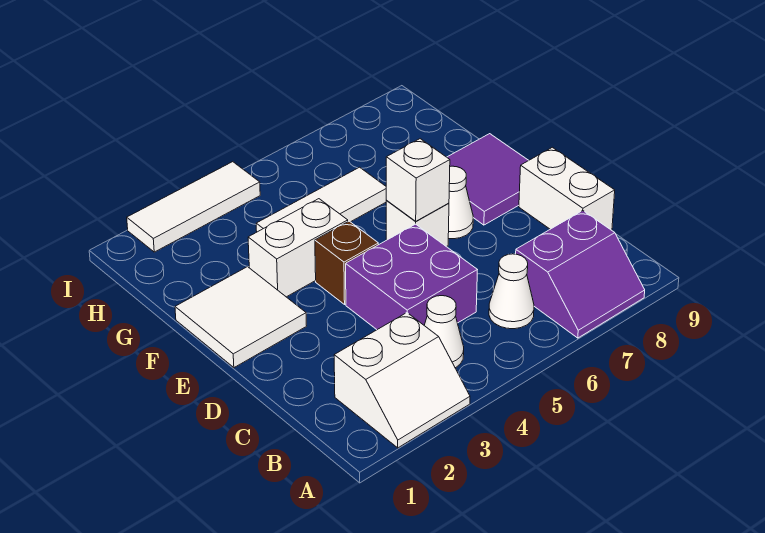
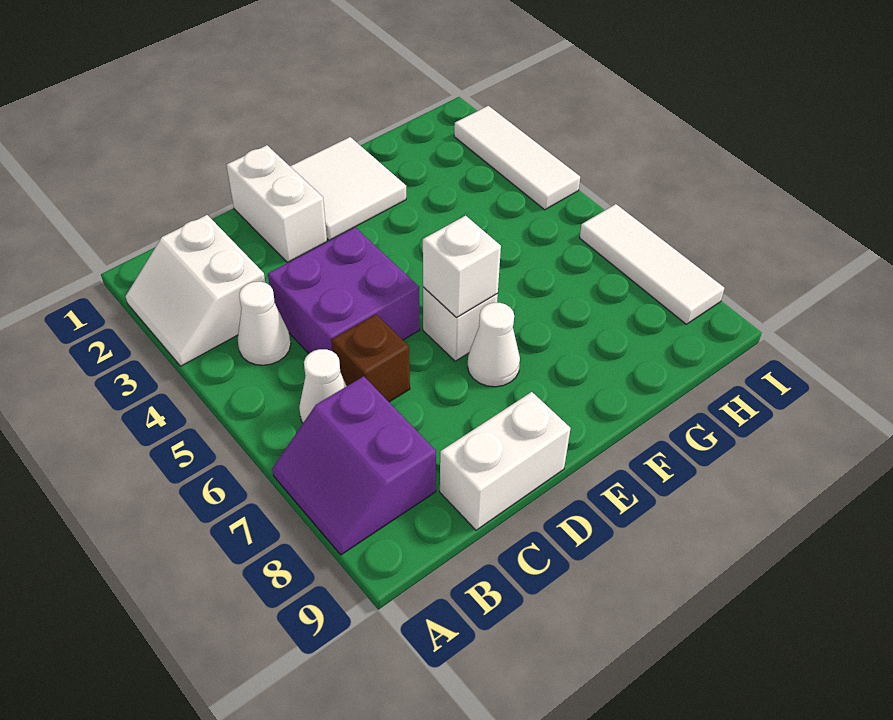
brown 1x1 brick [315,221,378,304] -> brown 1x1 brick moved to [332,314,410,402]
purple 2x2 tile [447,134,529,225] -> none
white 1x2 brick [248,199,348,297] -> white 1x2 brick moved to [227,145,327,262]
white 1x3 tile [256,167,386,232] -> white 1x3 tile moved to [580,204,724,324]

